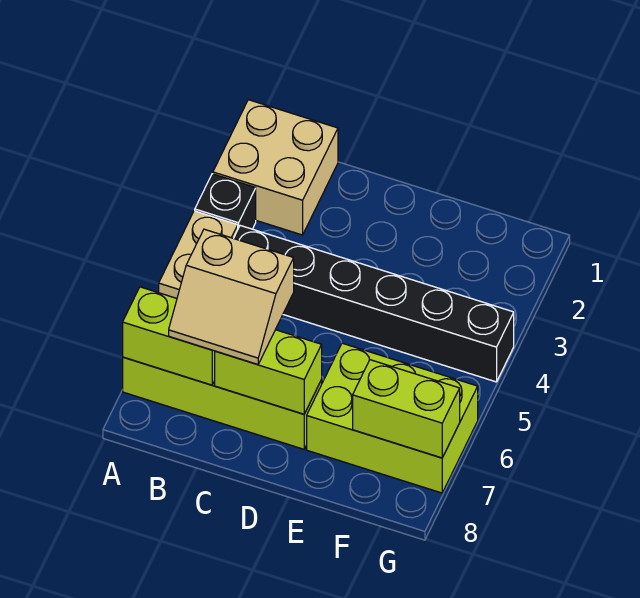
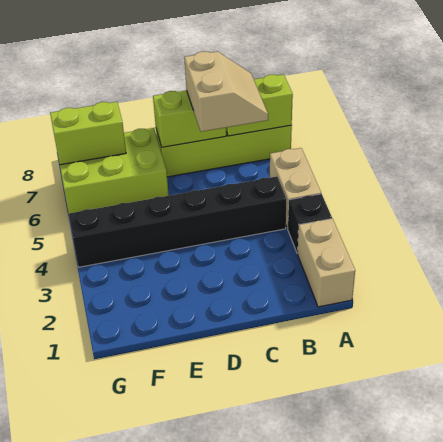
tan 2x2 brick [213,100,338,235] -> tan 1x2 brick [298,219,355,307]
tan 2x2 slope [169,229,294,365] -> tan 2x2 slope turned to [184,51,268,132]

